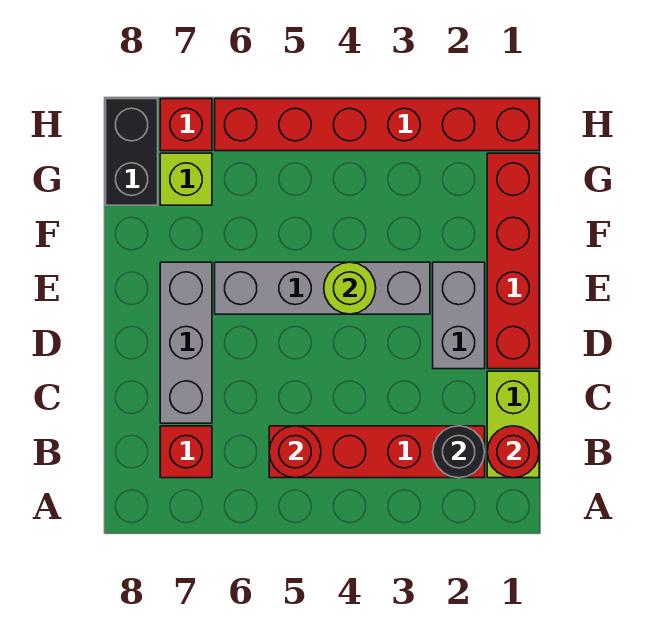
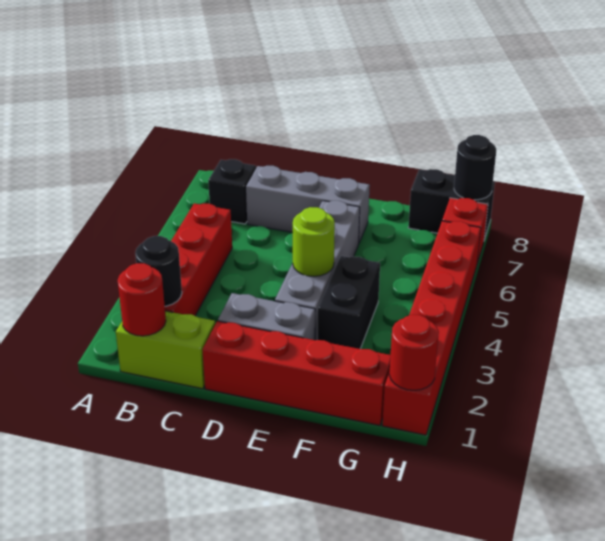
red 1x1 round brick [269,426,321,478] -> red 1x1 round brick moved to [389,315,439,390]
red 1x1 brick [160,426,212,478] -> black 1x1 brick [208,159,256,224]
none -> black 1x2 brick [318,256,380,349]
lime 1x1 brick [160,153,212,205] -> none
none -> black 1x1 round brick [454,135,496,200]

